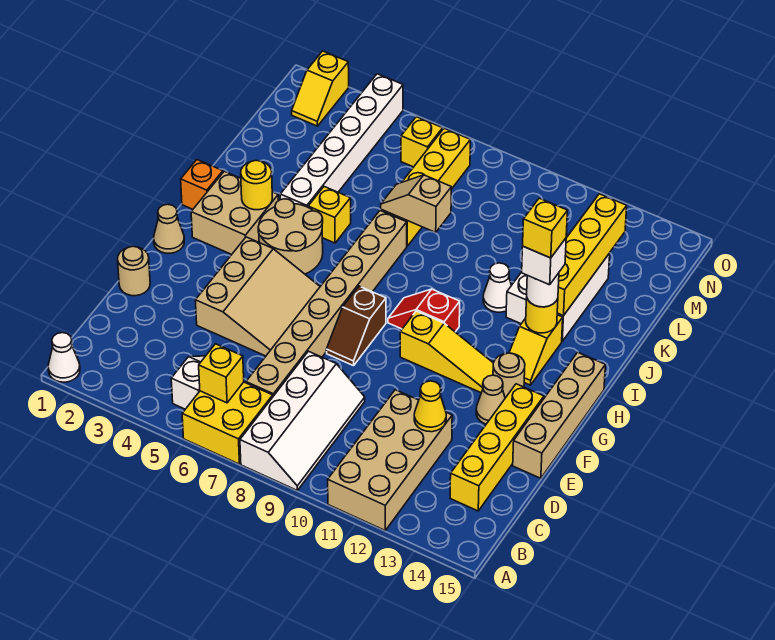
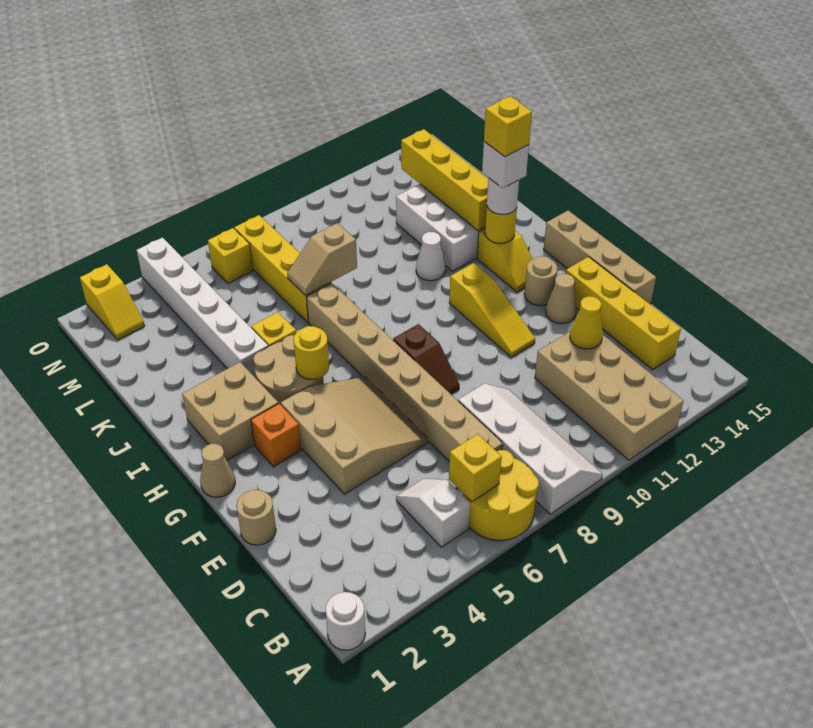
white 1x1 cone [48,333,80,382] -> white 1x1 round brick [326,592,365,650]
yellow 2x2 brick [182,382,273,464] -> yellow 2x2 round brick [463,450,539,540]
yellow 1x3 slope [400,311,493,393] -> yellow 1x3 slope turned to [449,263,535,357]
red 1x2 slope [388,289,460,332] -> none
orange 1x1 brick [181,160,223,209] -> orange 1x1 brick moved to [251,404,301,467]
yellow 1x1 round brick [241,160,272,210] -> yellow 1x1 round brick moved to [293,326,329,380]

